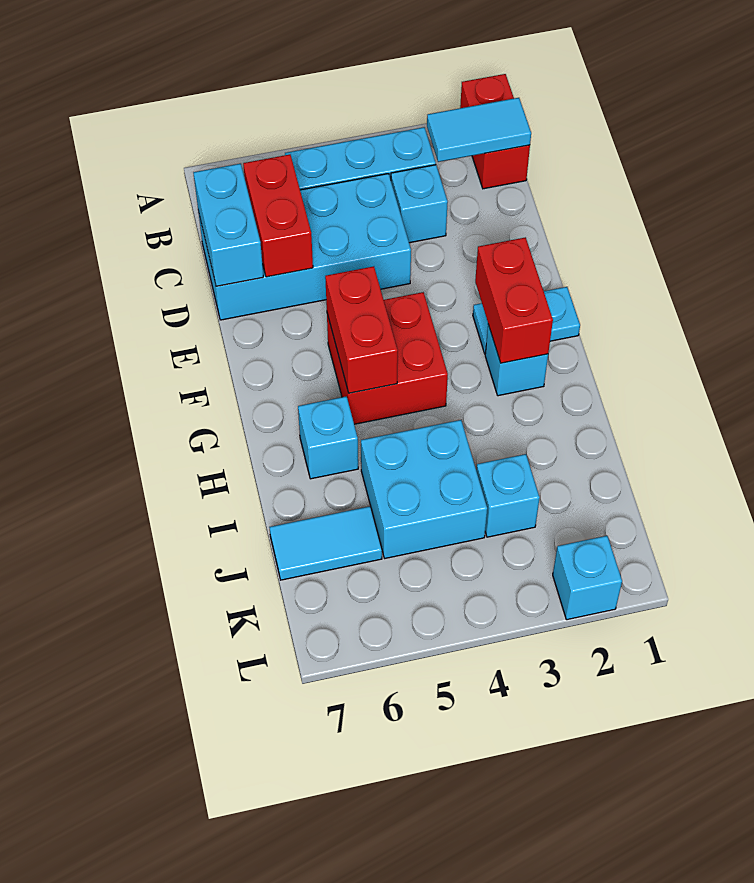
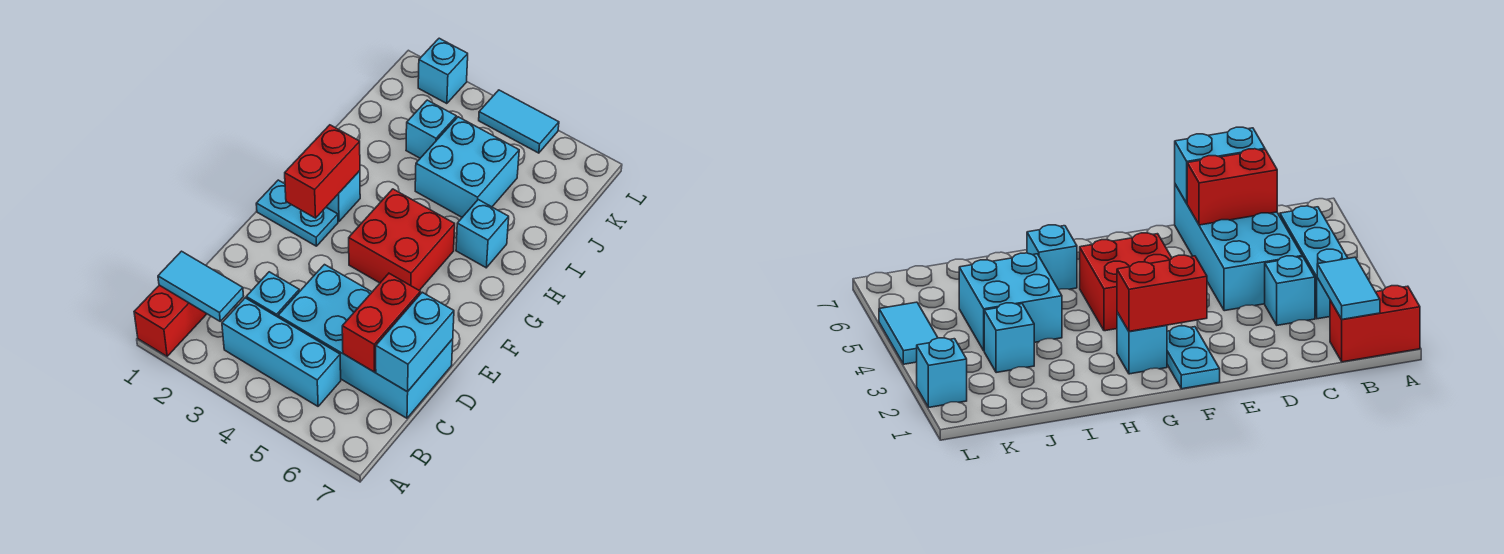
red 1x2 brick [325,266,398,393] -> none
cyan 1x2 tile [269,506,382,580] -> cyan 1x2 tile moved to [479,90,559,153]

